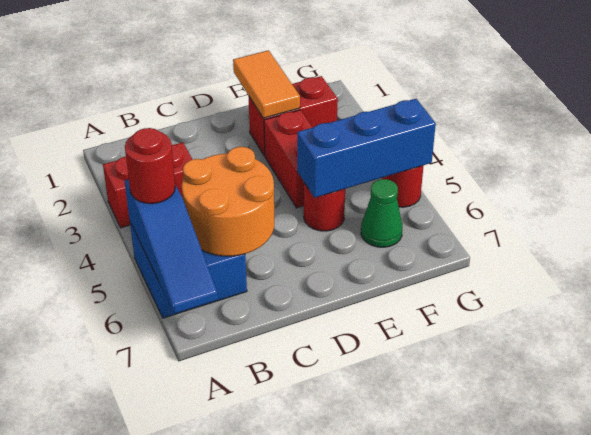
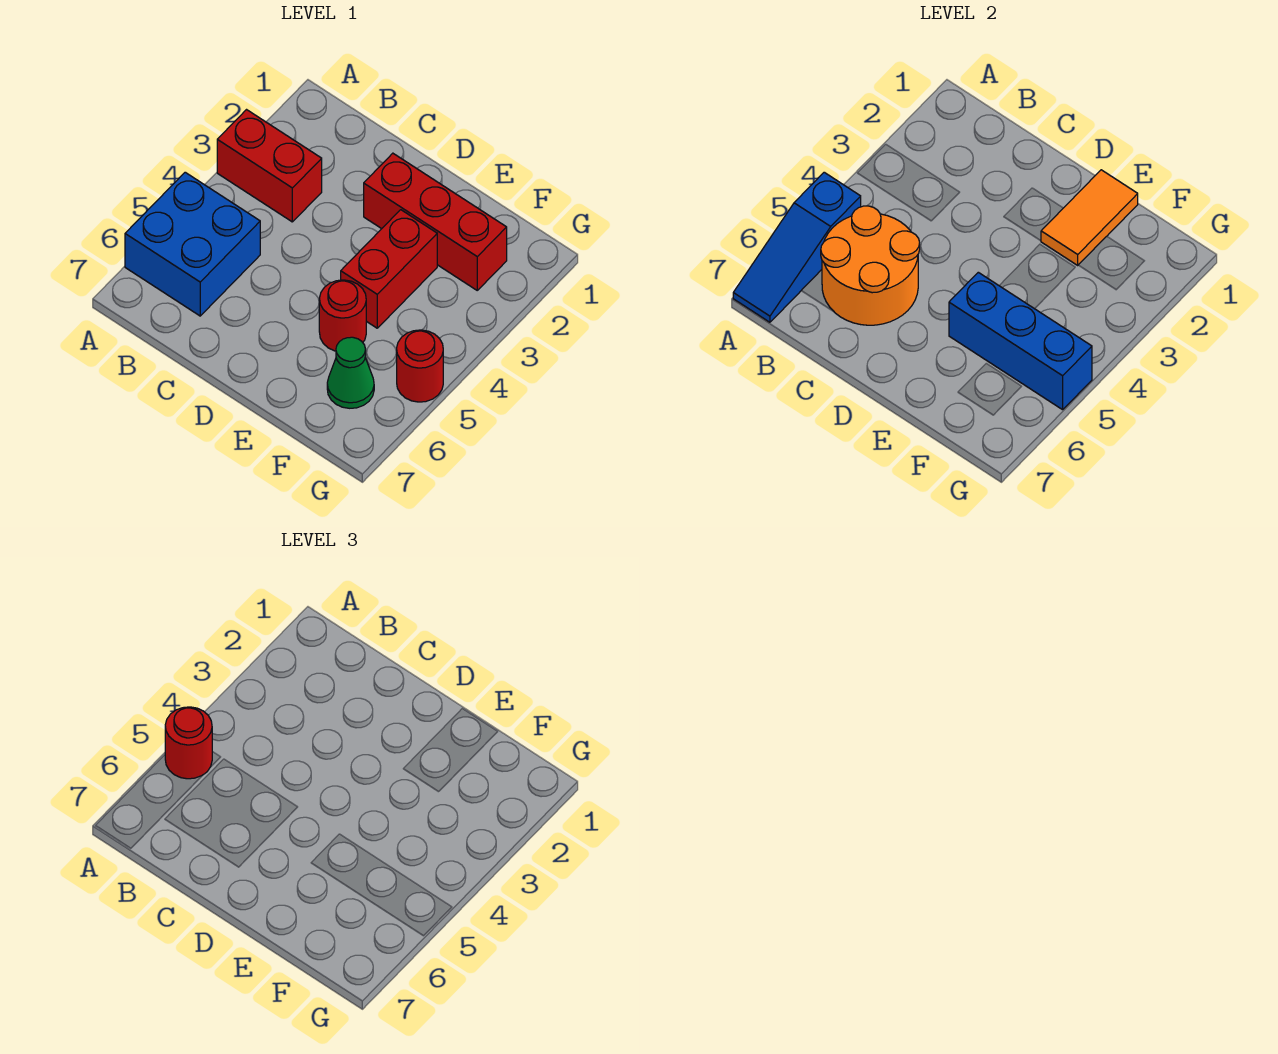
red 1x2 brick [249,76,338,156] -> red 1x3 brick [364,153,507,290]

